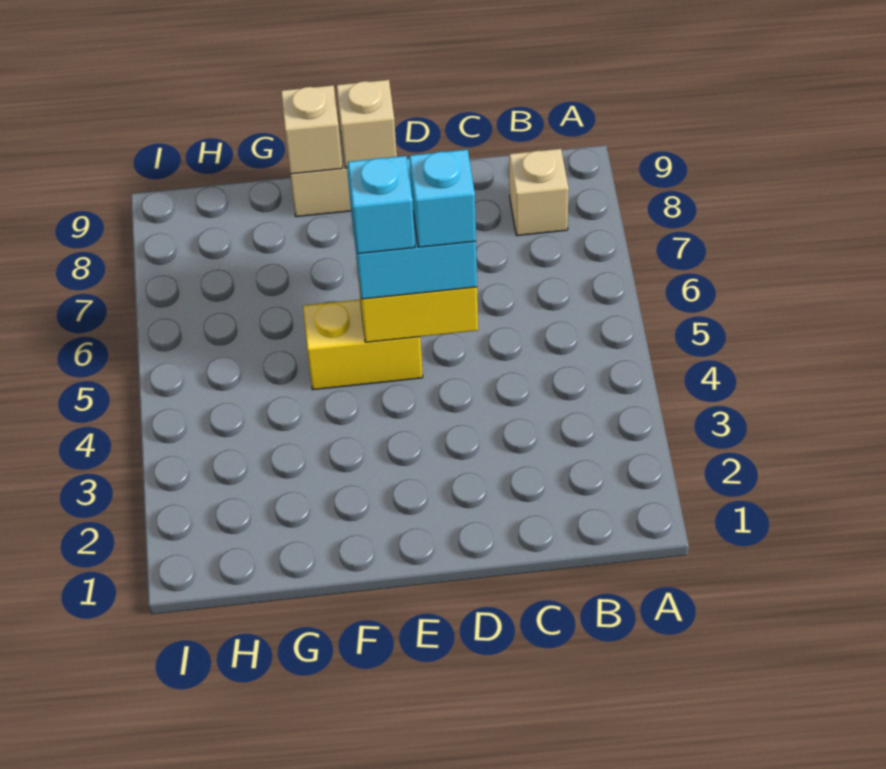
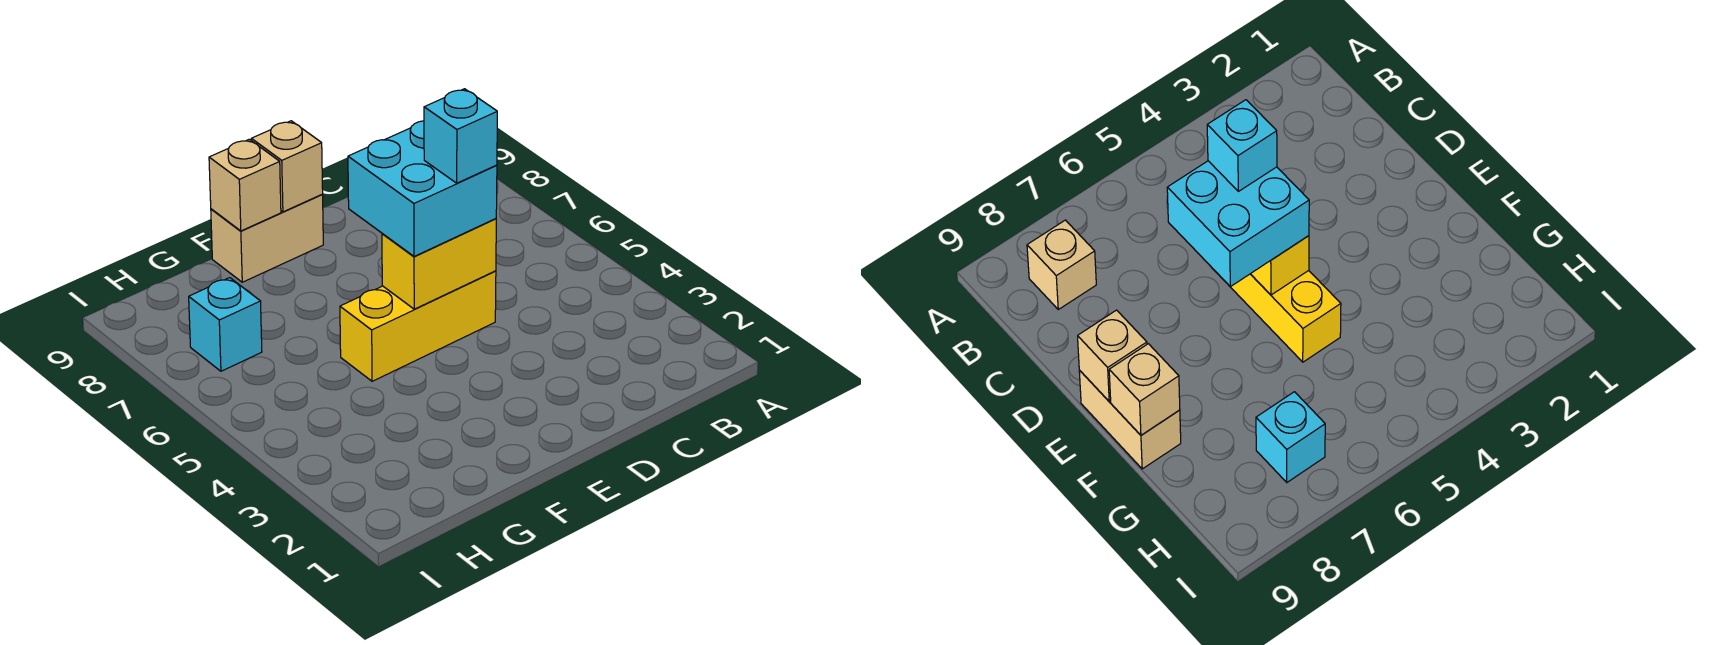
yellow 1x2 brick [303,300,423,390] -> yellow 1x3 brick [340,271,496,381]
cyan 1x1 brick [348,156,415,254] -> cyan 1x1 brick moved to [189,278,262,371]

